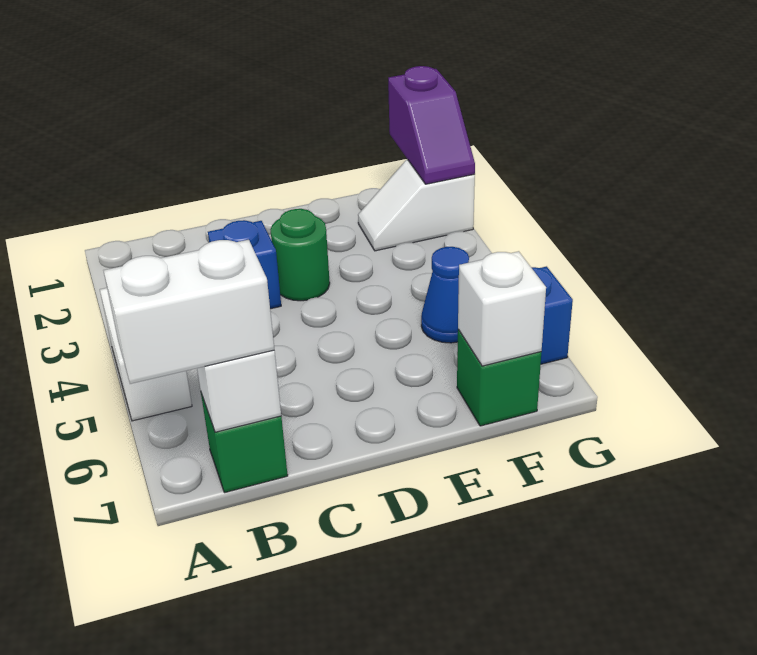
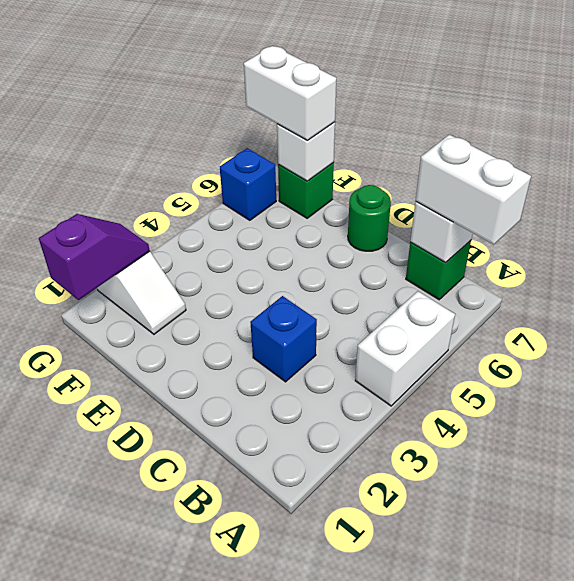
green 1x1 round brick [270,209,330,301] -> green 1x1 round brick moved to [348,185,391,251]
blue 1x1 cone [421,247,469,343] -> none
none -> white 1x2 brick [244,46,336,140]

